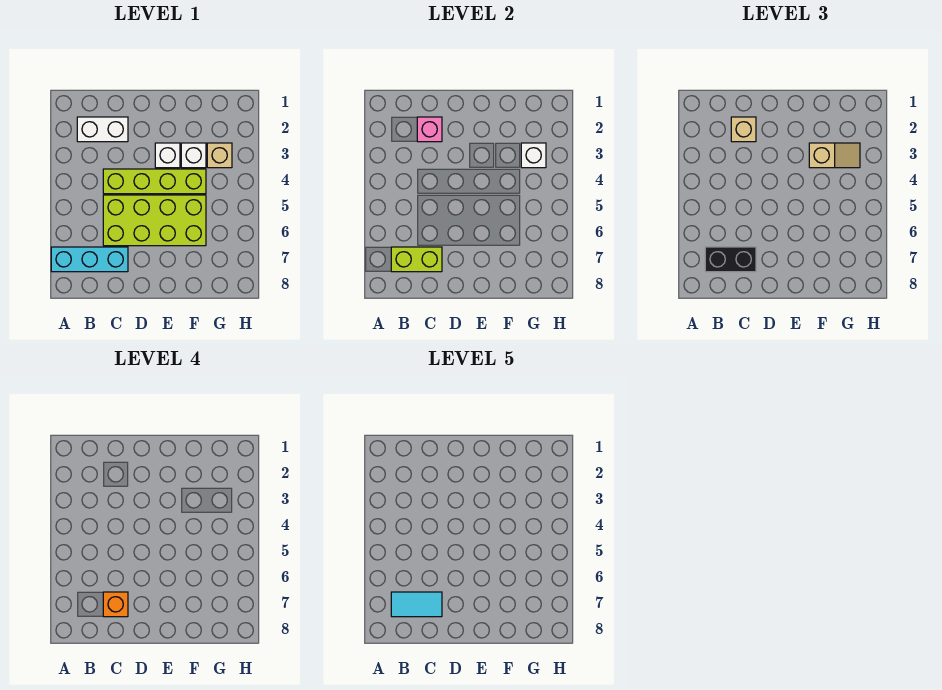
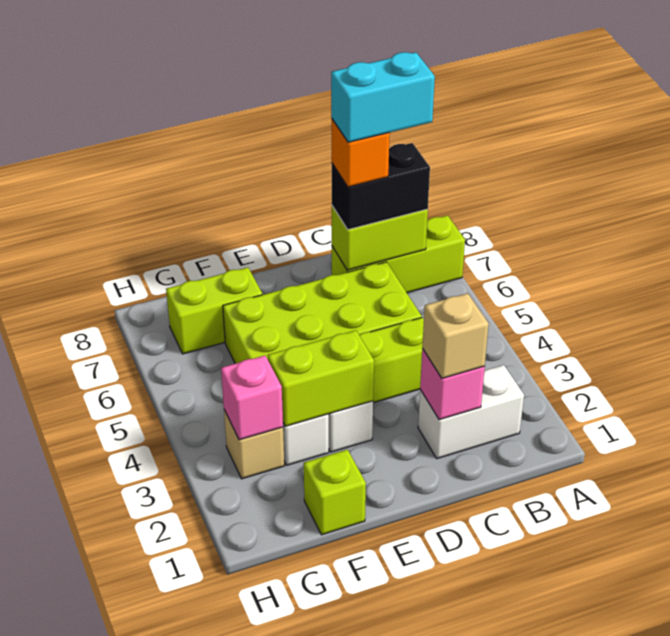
cyan 1x3 brick [51,247,128,272] -> lime 1x3 brick [332,215,465,293]
cyan 1x2 tile [391,592,442,617] -> cyan 1x2 brick [331,52,435,142]
none -> lime 1x2 brick [268,330,374,426]
none -> lime 1x1 brick [304,450,366,535]
tan 1x2 slope [809,143,860,168] -> none
none -> lime 1x2 brick [166,267,263,354]
white 1x1 brick [521,143,546,168] -> pink 1x1 brick [221,356,283,440]

